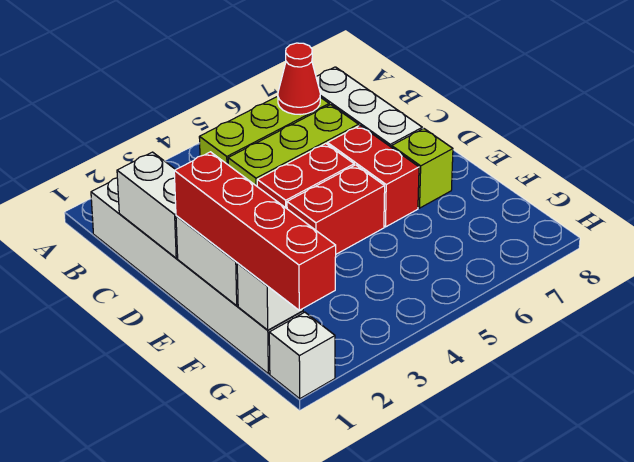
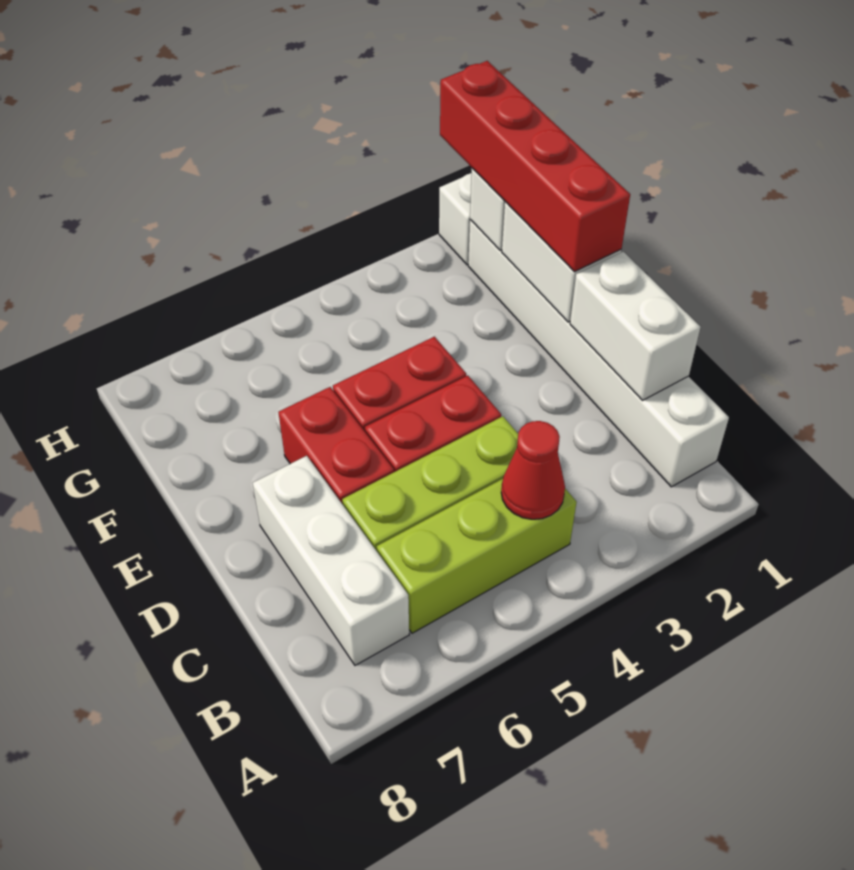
red 1x1 cone [278,43,320,115] -> red 1x1 cone moved to [501,421,565,519]
lime 1x1 brick [392,129,453,208] -> none

